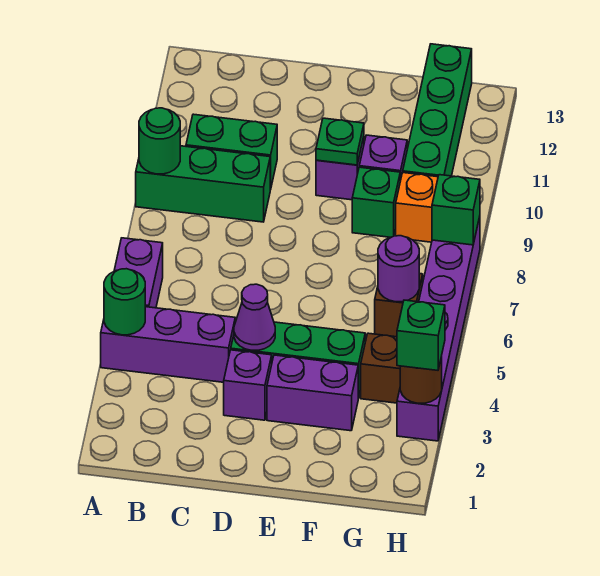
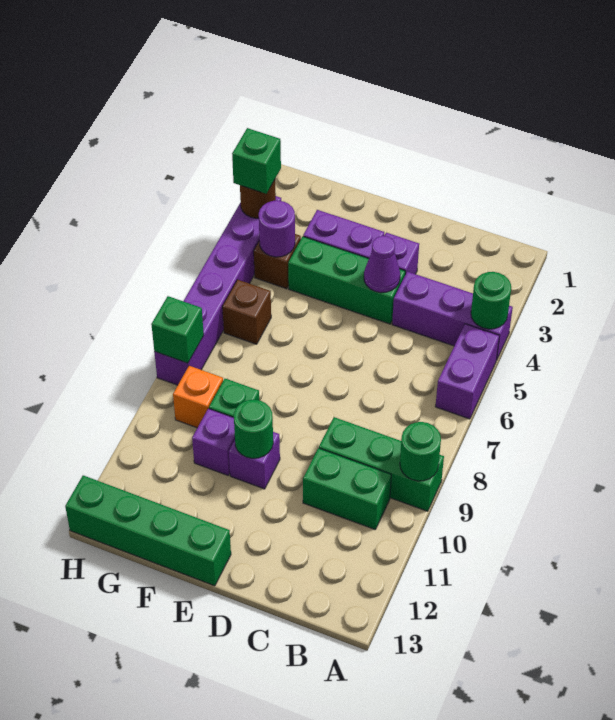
green 1x1 plate [316,118,364,165] -> green 1x1 round brick [234,400,273,458]
purple 1x1 round brick [378,236,419,302] -> purple 1x1 round brick moved to [259,201,295,257]
green 1x4 brick [403,44,472,177] -> green 1x4 brick turned to [65,475,231,586]

